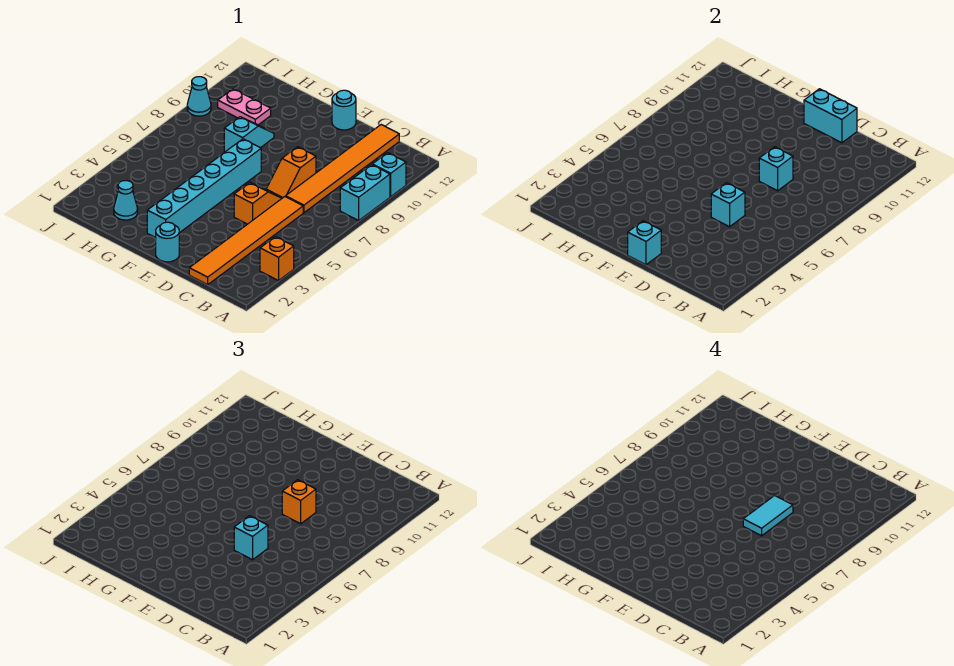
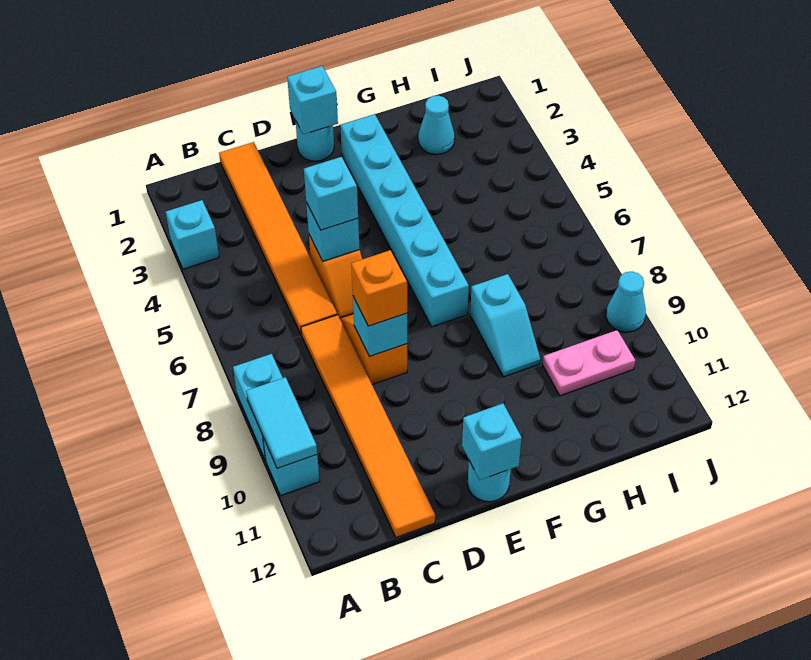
orange 1x1 brick [260,237,294,281] -> cyan 1x1 brick [166,200,219,269]
cyan 1x2 tile [743,496,793,536] -> cyan 1x2 tile moved to [246,377,317,468]
cyan 1x2 brick [804,89,857,143] -> cyan 1x1 brick [462,403,522,480]

